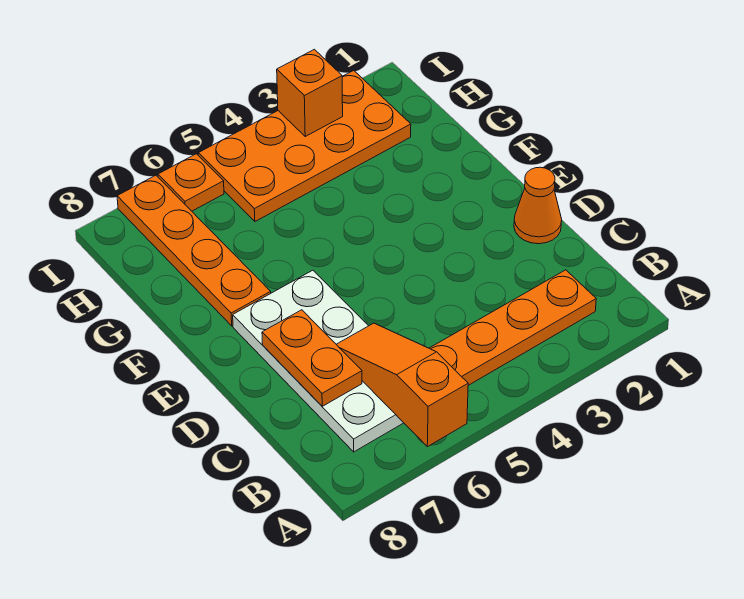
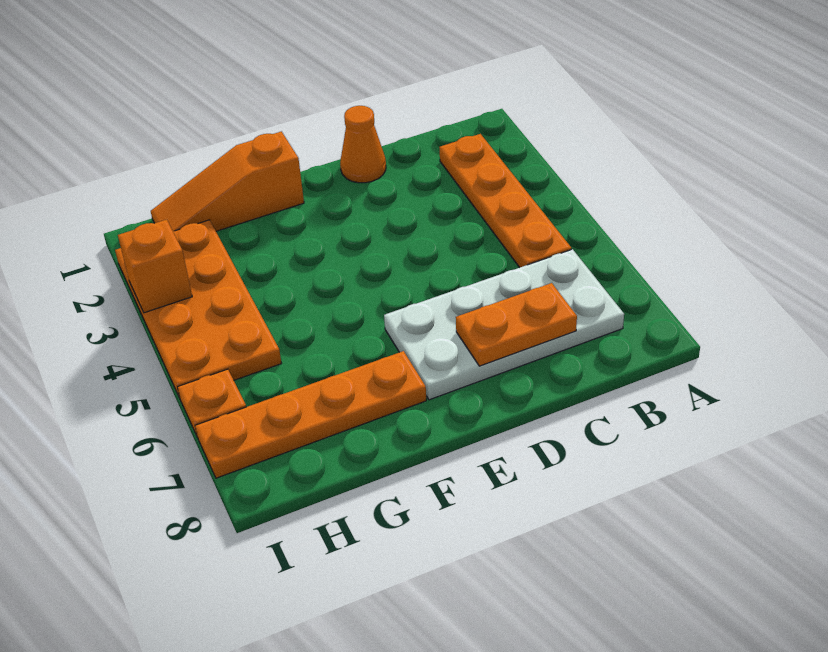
orange 1x3 slope [336,323,468,447] -> orange 1x3 slope moved to [151,132,304,231]

